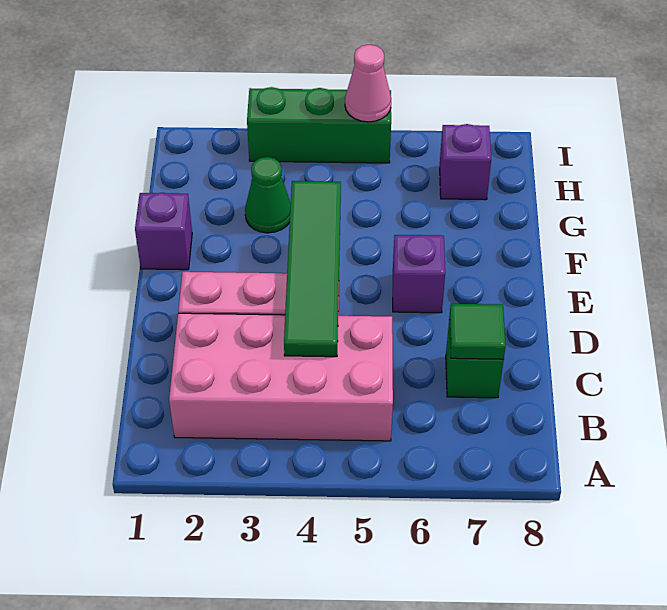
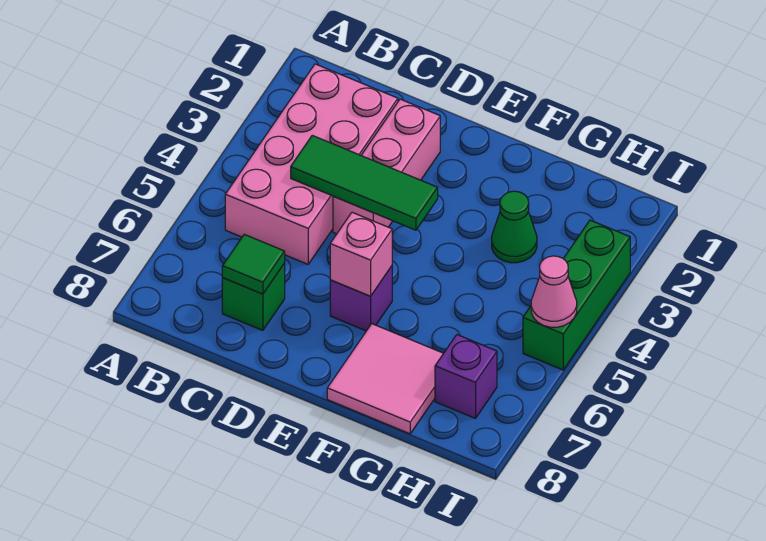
green 1x4 tile [284,181,341,357] -> green 1x3 tile [291,135,438,230]
none -> pink 1x1 brick [330,212,392,296]
purple 1x1 brick [135,193,192,270] -> none
none -> pink 2x2 tile [327,324,444,434]

